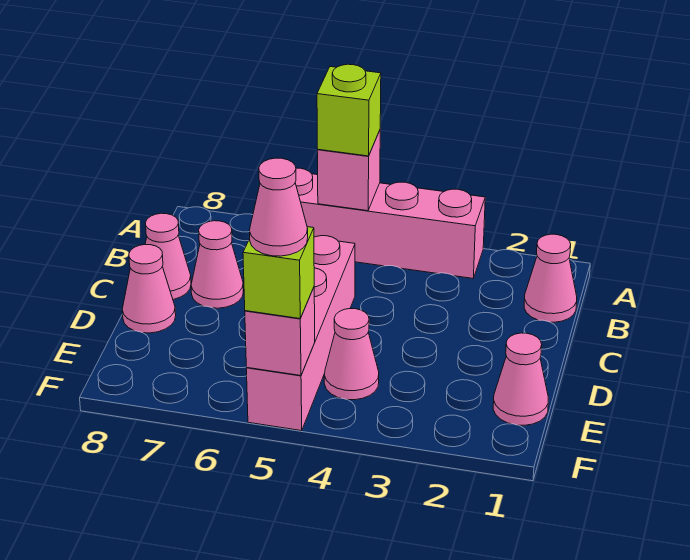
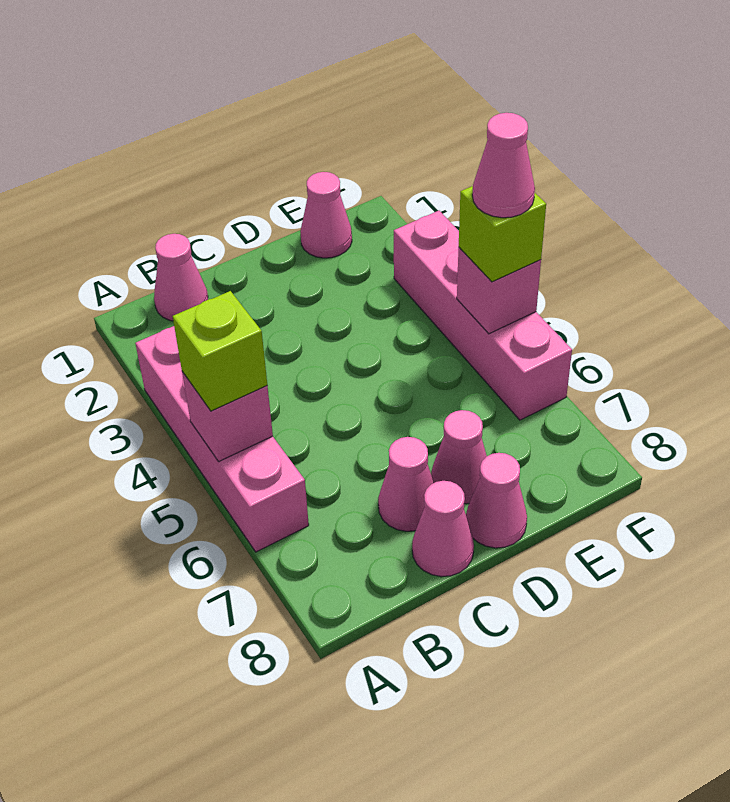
pink 1x4 brick [246,236,355,431] -> pink 1x4 brick turned to [394,211,572,420]
pink 1x1 cone [324,309,379,400] -> pink 1x1 cone moved to [431,410,487,504]

